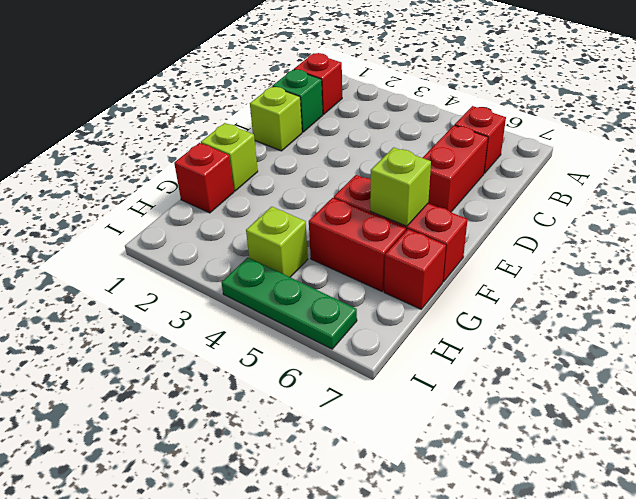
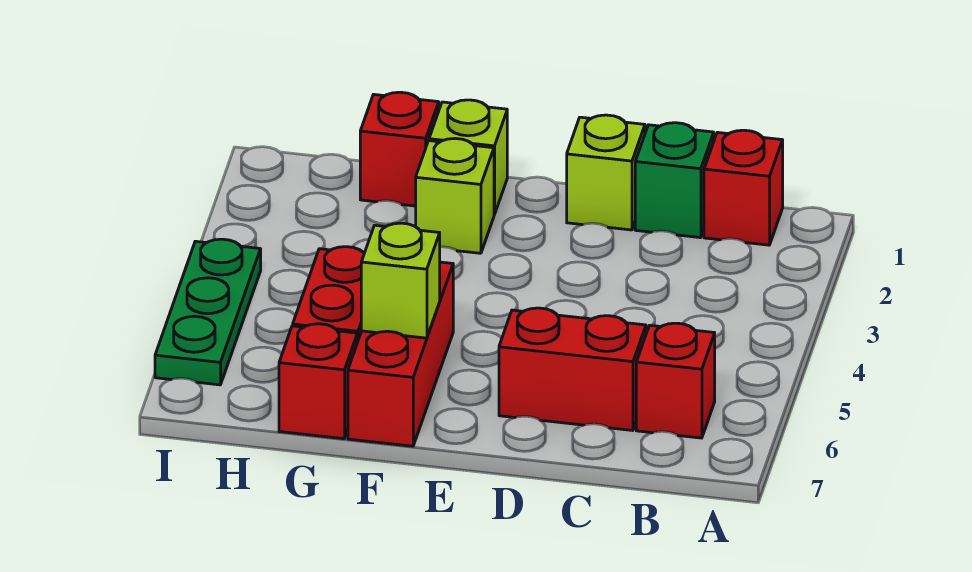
lime 1x1 brick [246,207,308,277] -> lime 1x1 brick moved to [416,138,494,253]

